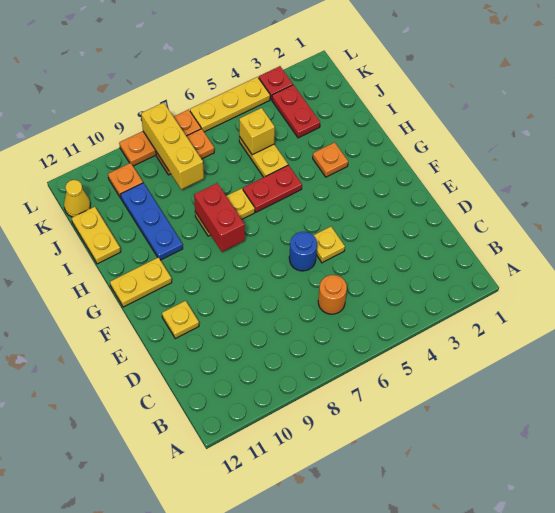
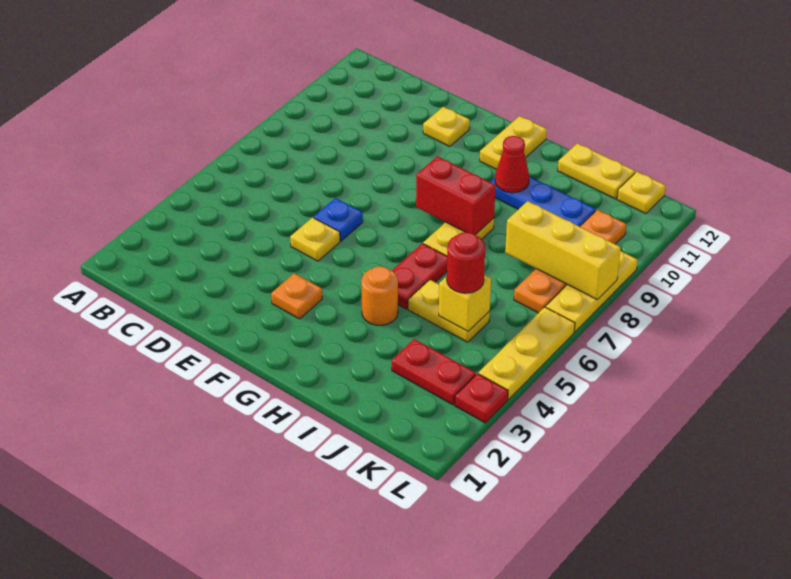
orange 1x1 round brick [318,275,347,314] -> orange 1x1 round brick moved to [361,266,398,325]
blue 1x1 round brick [289,232,317,271] -> blue 1x1 plate [314,198,363,241]
orange 1x1 plate [313,142,348,177] -> orange 1x1 plate moved to [271,273,322,319]
none -> red 1x1 cone [495,136,529,193]
none -> red 1x1 round brick [447,232,485,293]
yellow 1x1 cone [64,180,90,217] -> yellow 1x1 plate [617,172,666,214]
orange 1x3 plate [119,109,201,166] -> yellow 1x3 plate [546,250,638,332]

